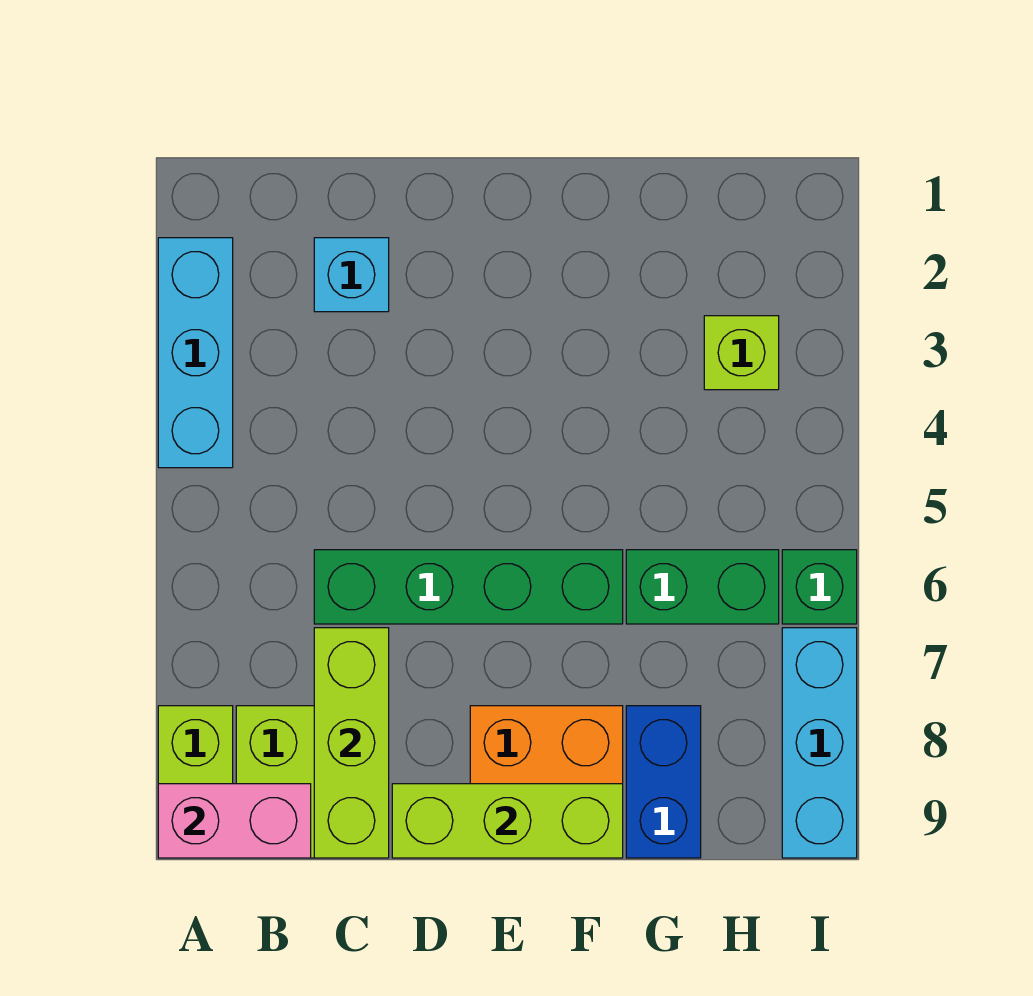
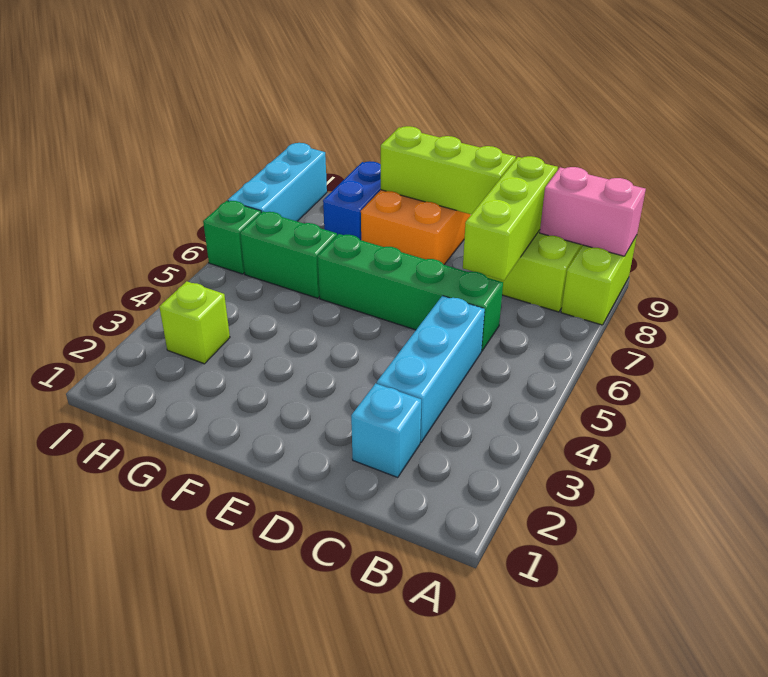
cyan 1x3 brick [158,238,233,468] -> cyan 1x3 brick moved to [377,296,485,443]

